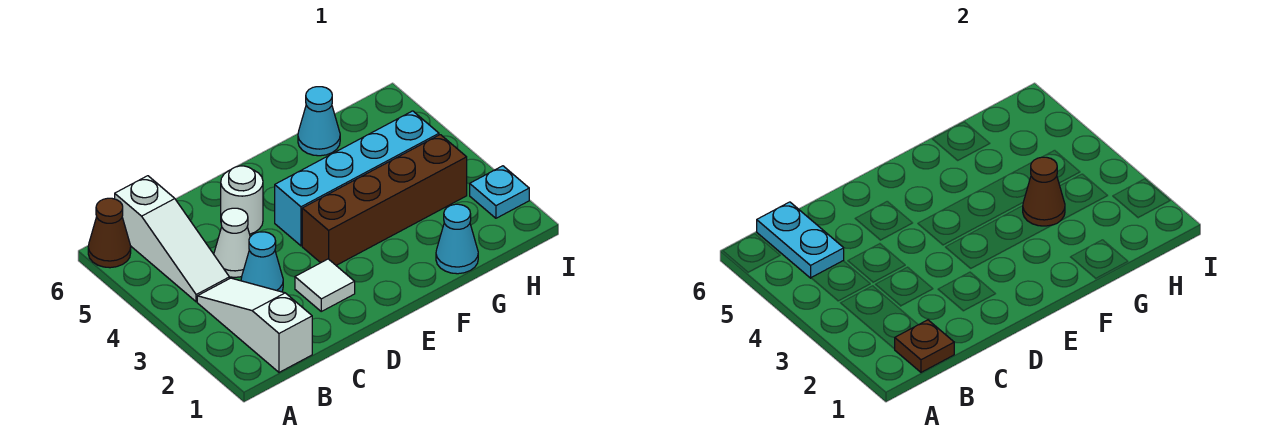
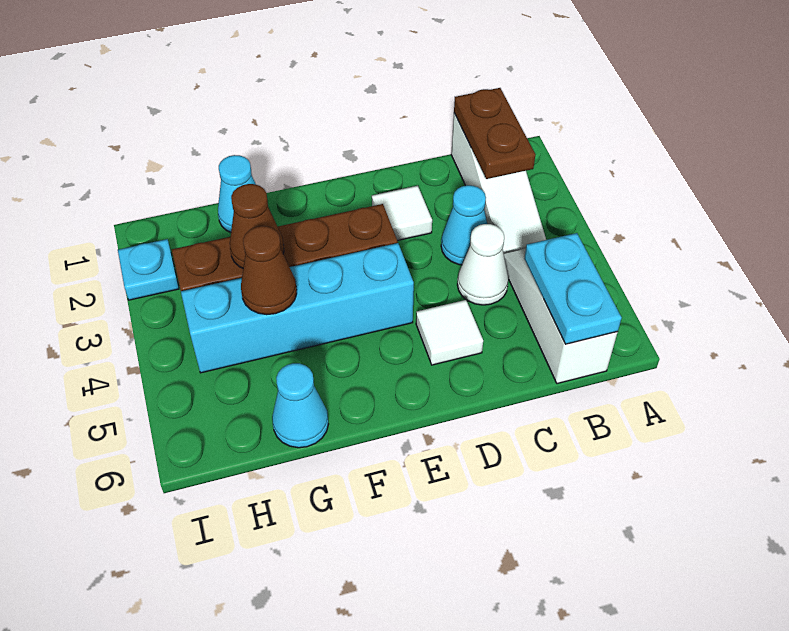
brown 1x1 cone [88,198,131,268] -> brown 1x1 cone moved to [241,226,297,315]
brown 1x1 plate [895,320,954,372] -> brown 1x2 plate [454,88,535,179]
white 1x1 round brick [221,166,263,234] -> white 1x1 tile [416,300,483,365]

